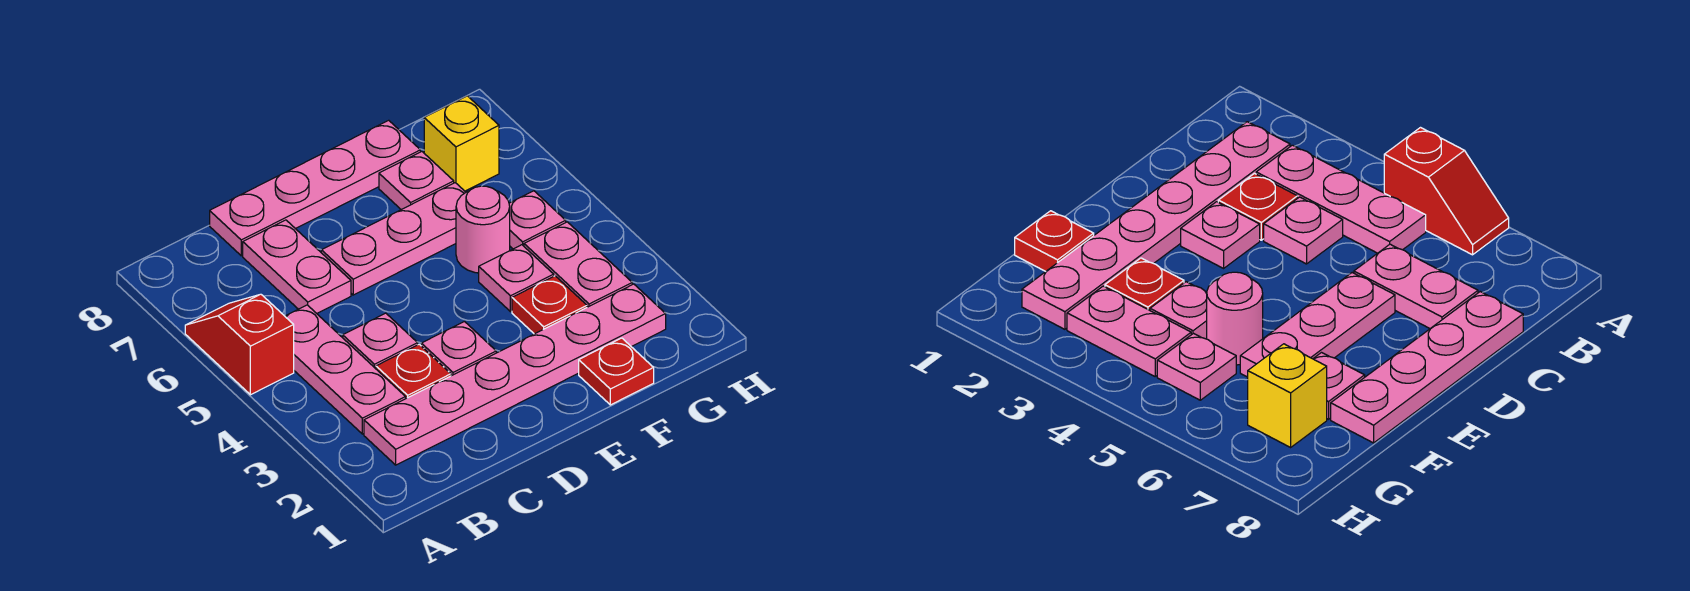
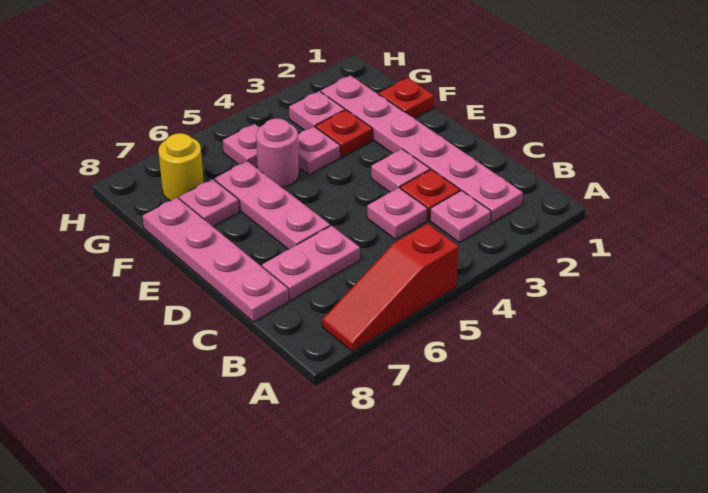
red 1x2 slope [185,294,294,395] -> red 1x3 slope [322,224,459,351]
pink 1x3 plate [285,305,406,434] -> pink 1x1 plate [430,191,491,242]
pink 1x2 plate [524,222,632,307] -> pink 1x1 plate [289,91,345,130]
yellow 1x1 brick [424,96,499,191] -> yellow 1x1 round brick [158,133,204,201]

